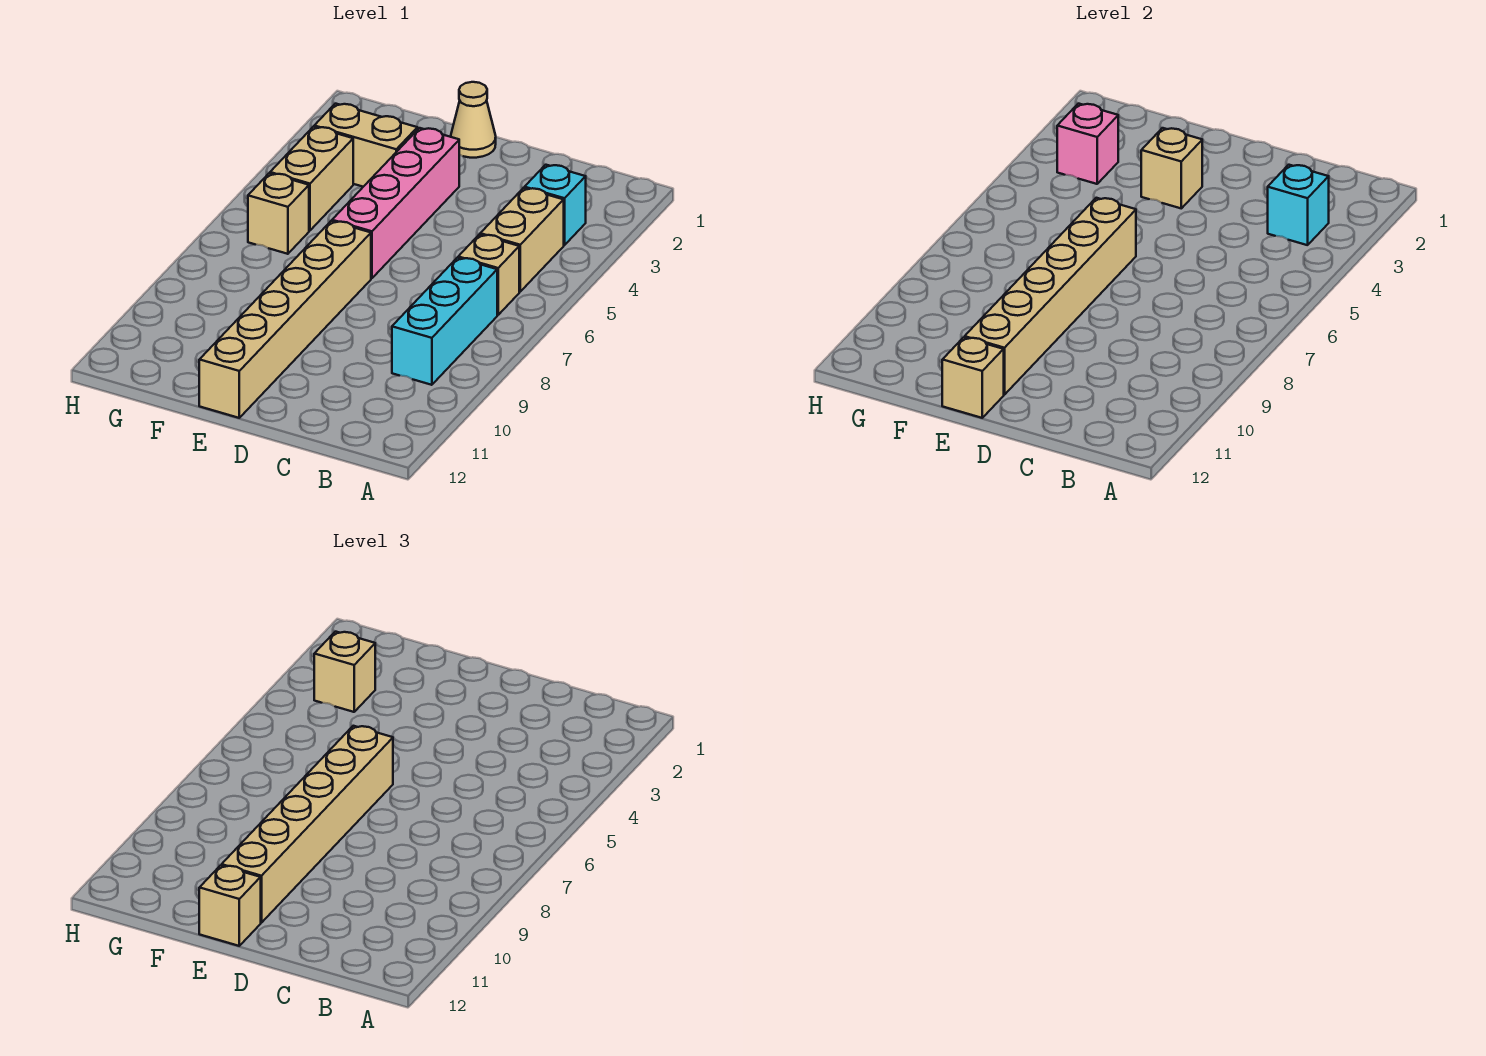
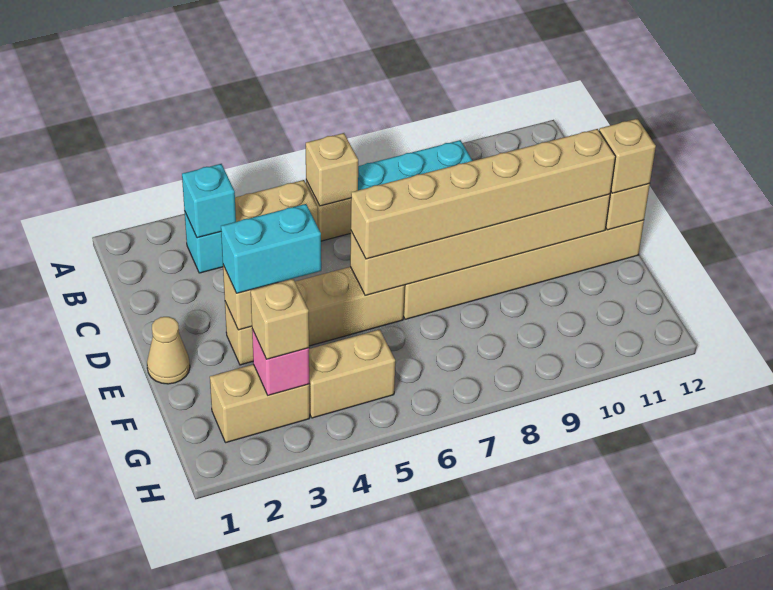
pink 1x4 brick [332,128,459,278] -> tan 1x4 brick [225,267,405,365]
none -> cyan 1x2 brick [221,204,321,293]
tan 1x2 brick [314,104,417,187] -> tan 1x2 brick turned to [210,364,310,443]
tan 1x1 brick [248,173,309,254] -> tan 1x1 brick moved to [306,133,358,206]

